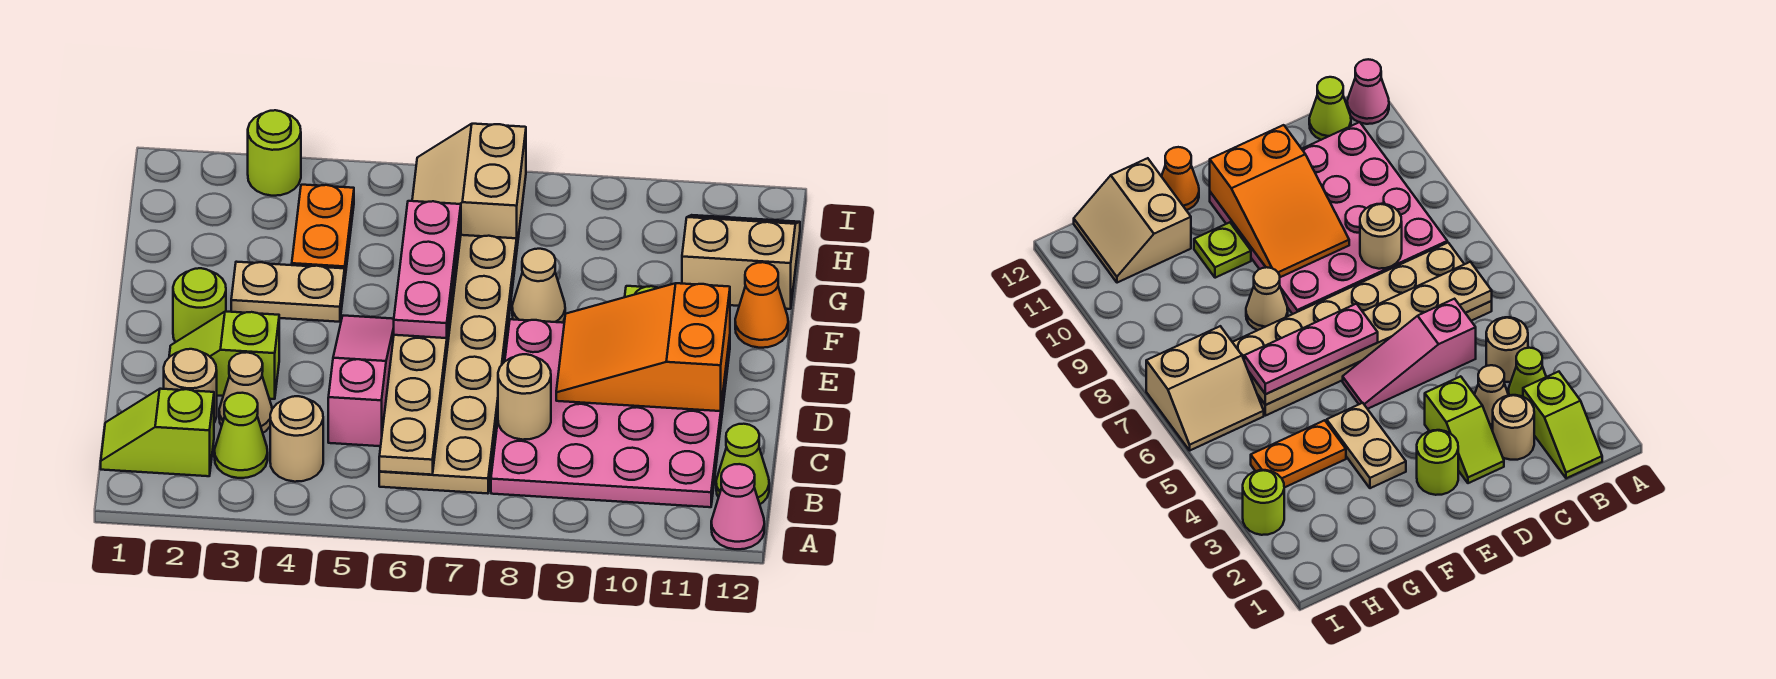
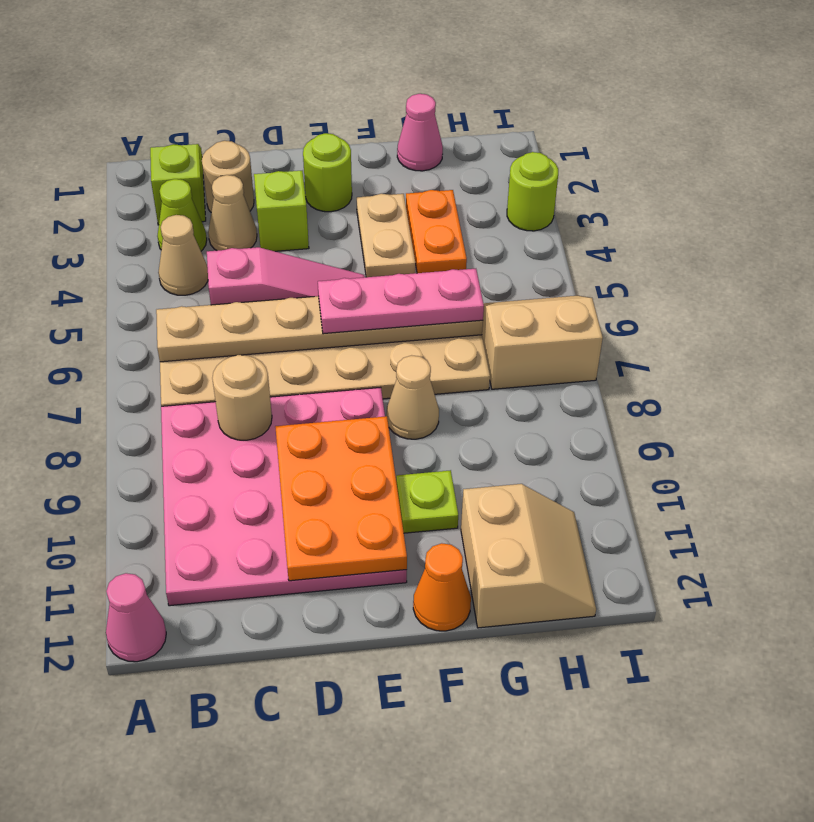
tan 1x1 round brick [270,396,323,482] -> tan 1x1 cone [158,215,208,295]
lime 1x1 cone [716,424,769,504] -> none
orange 2x3 slope [556,283,730,411] -> orange 2x3 plate [275,416,407,581]
none -> pink 1x1 cone [397,94,443,171]
orange 1x2 plate [292,185,354,276] -> orange 1x2 plate turned to [406,190,467,273]

